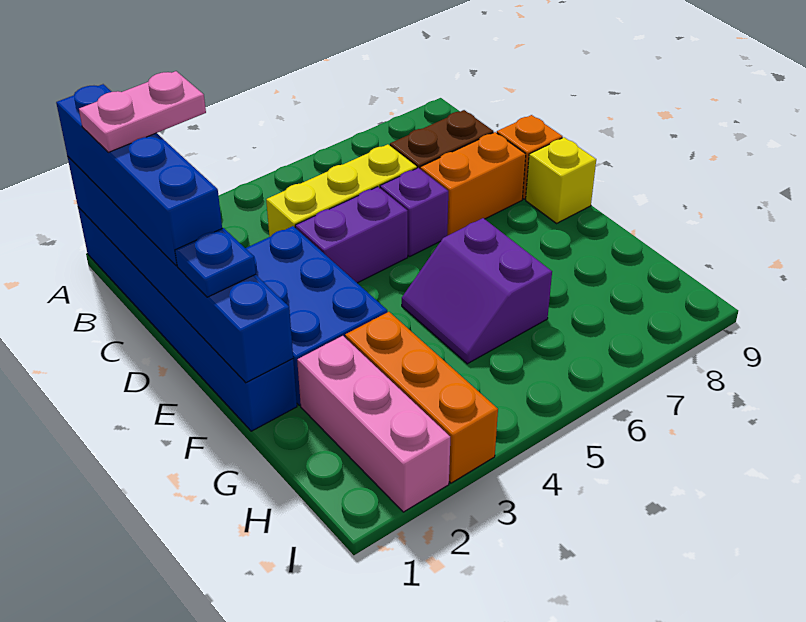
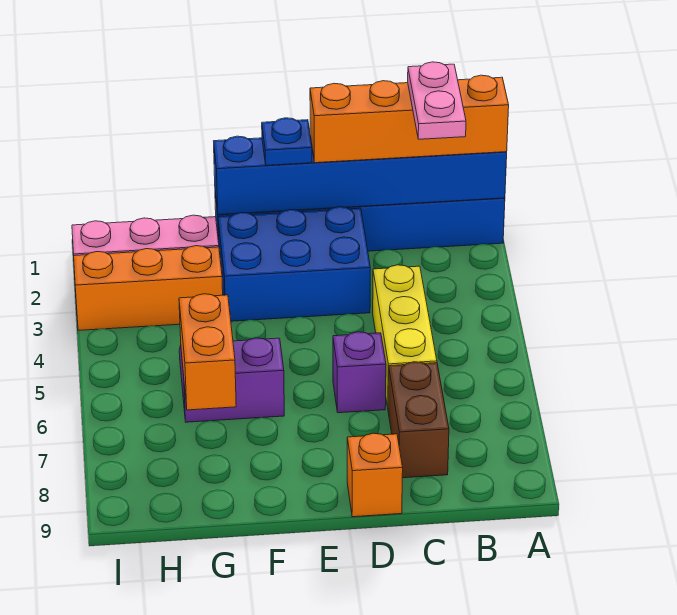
blue 1x4 brick [56,84,222,266] -> orange 1x4 brick [310,75,509,163]
purple 1x2 brick [295,187,408,283] -> none
orange 1x2 brick [420,132,526,236] -> orange 1x2 brick moved to [179,294,236,410]
yellow 1x1 brick [526,137,596,223] -> none

